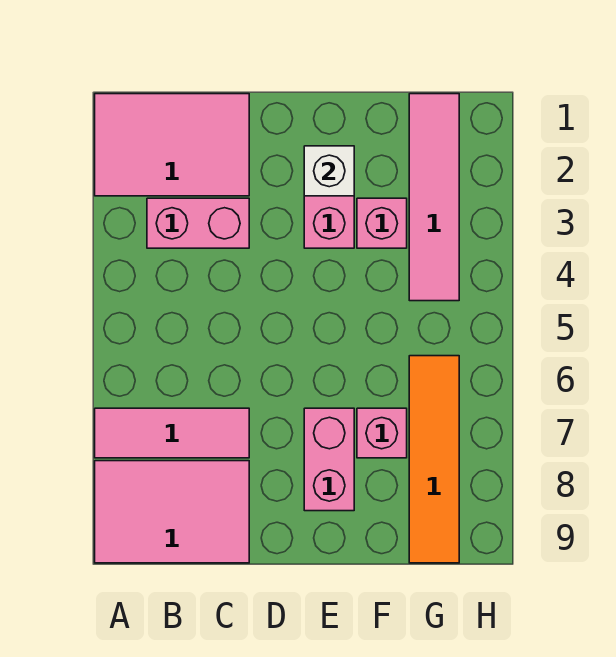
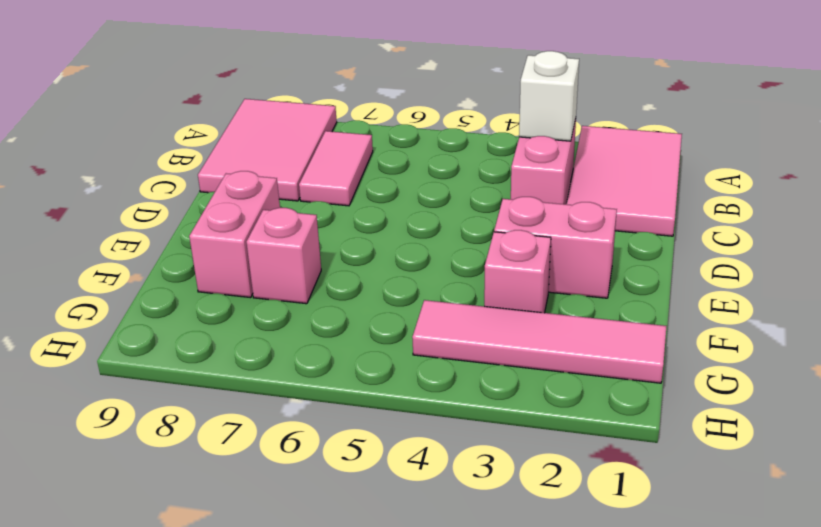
pink 1x3 tile [95,408,249,458] -> pink 1x2 tile [299,131,373,206]
white 1x1 brick [304,146,354,196] -> white 1x1 brick moved to [519,51,579,141]
pink 1x2 brick [304,408,354,511] -> pink 1x2 brick turned to [189,171,280,298]
orange 1x4 tile [409,356,459,563] -> none

